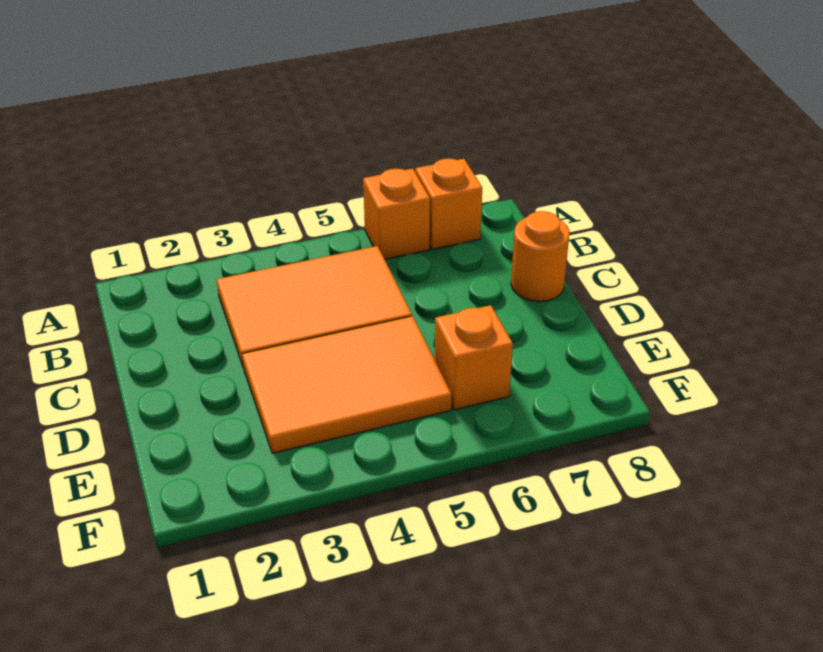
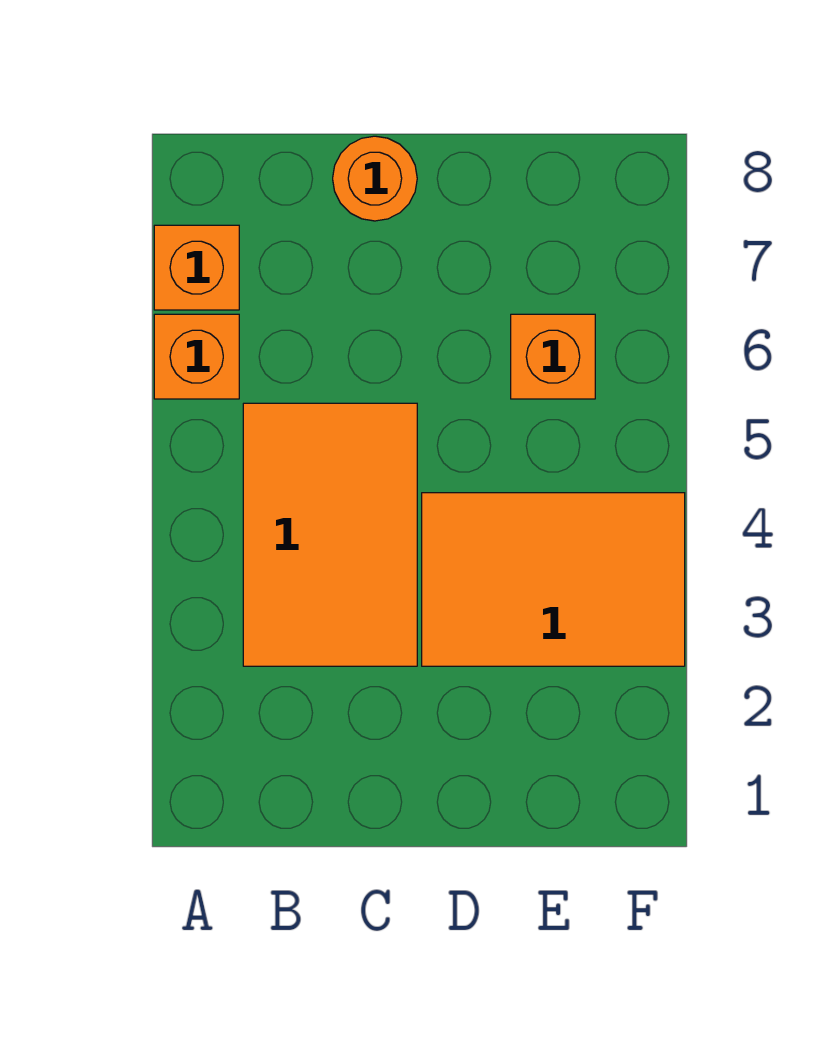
orange 2x3 tile [242,316,452,453] -> orange 2x3 tile turned to [422,493,685,666]

